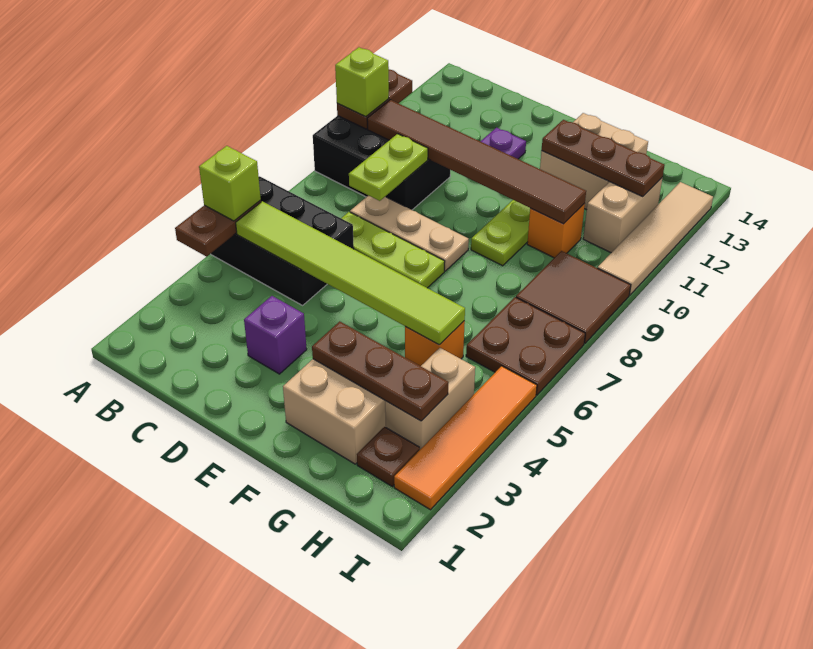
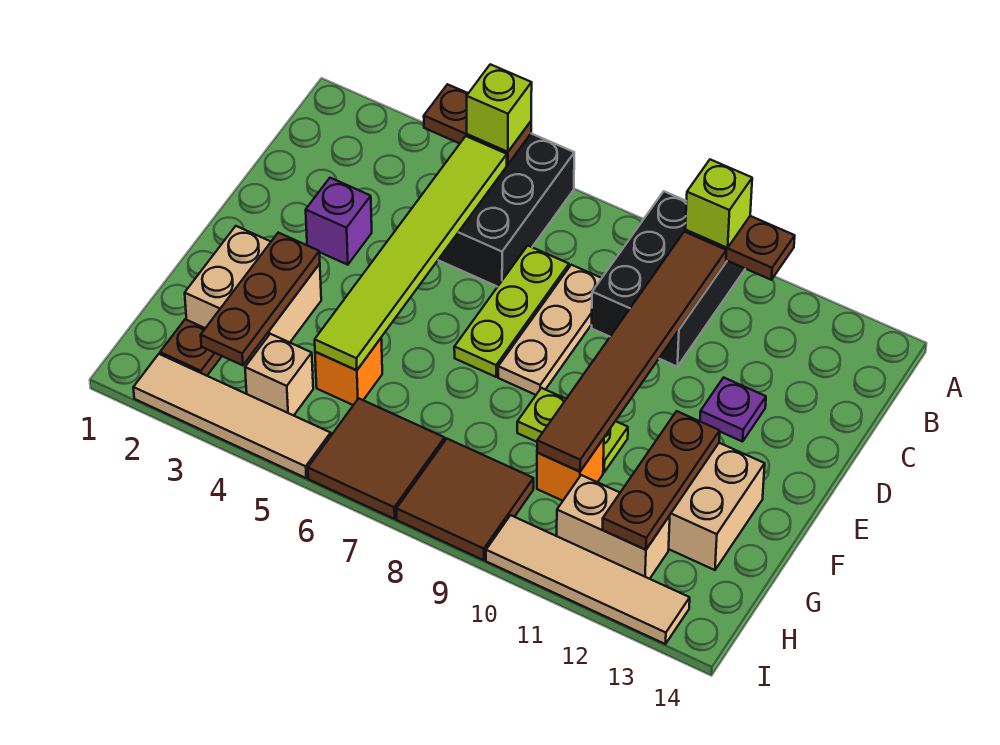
lime 1x2 plate [349,134,428,201] -> none
tan 1x2 brick [385,348,475,449] -> tan 1x1 brick [245,334,313,416]
brown 2x2 plate [466,297,585,395] -> brown 2x2 tile [308,398,445,519]
orange 1x4 tile [394,366,537,510] -> tan 1x4 tile [133,354,331,478]

